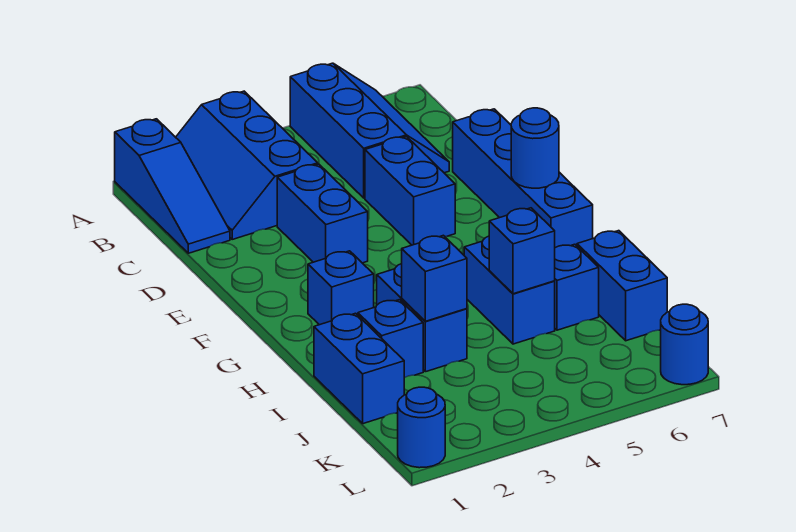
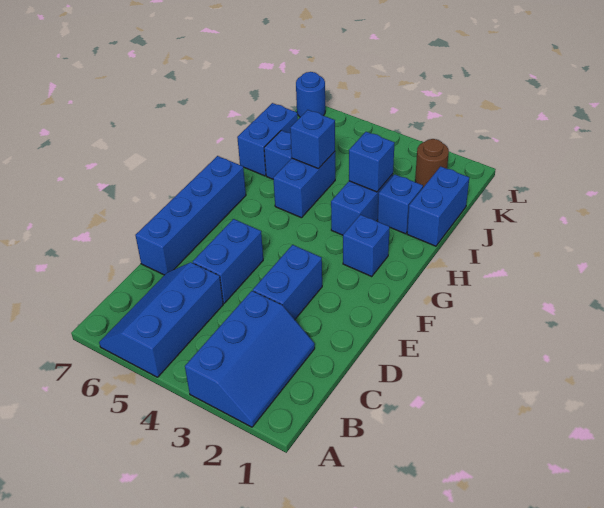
blue 1x3 slope [115,119,230,253] -> none
blue 1x1 round brick [511,108,559,188] -> none
none -> brown 1x1 round brick [415,139,449,187]
blue 1x1 round brick [398,387,445,468] -> none

